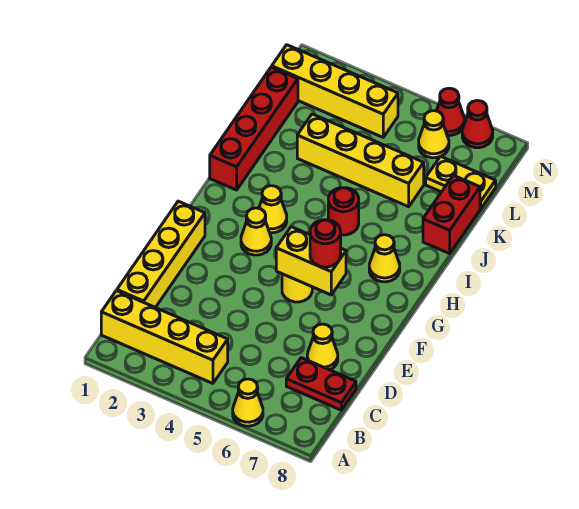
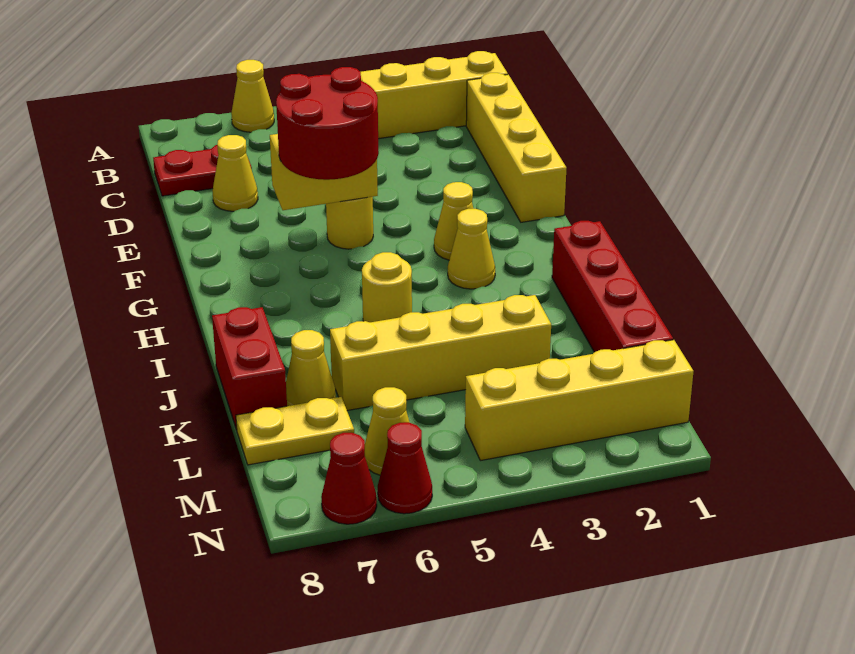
red 1x1 round brick [310,220,341,267] -> red 2x2 round brick [276,67,379,180]
yellow 1x1 cone [369,235,400,282] -> yellow 1x1 cone moved to [286,330,336,406]
red 1x1 round brick [328,188,359,235] -> yellow 1x1 round brick [362,252,412,322]

